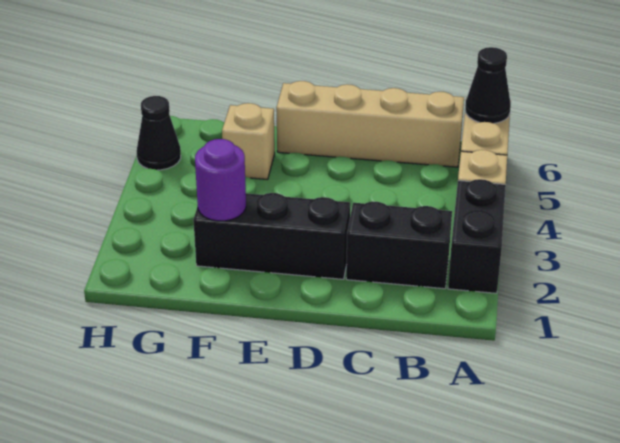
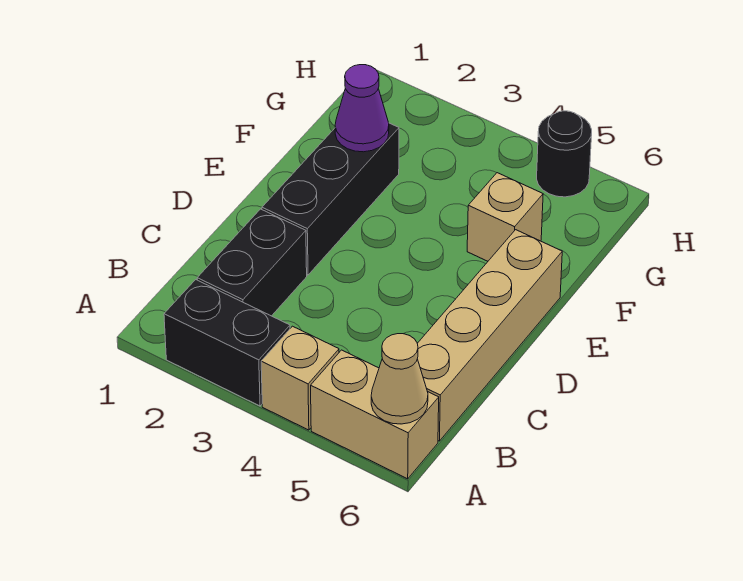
black 1x1 cone [465,47,511,123] -> tan 1x1 cone [371,334,428,424]
purple 1x1 round brick [195,139,246,221] -> purple 1x1 cone [335,65,389,152]
black 1x1 cone [137,96,181,170] -> black 1x1 round brick [537,111,592,197]

